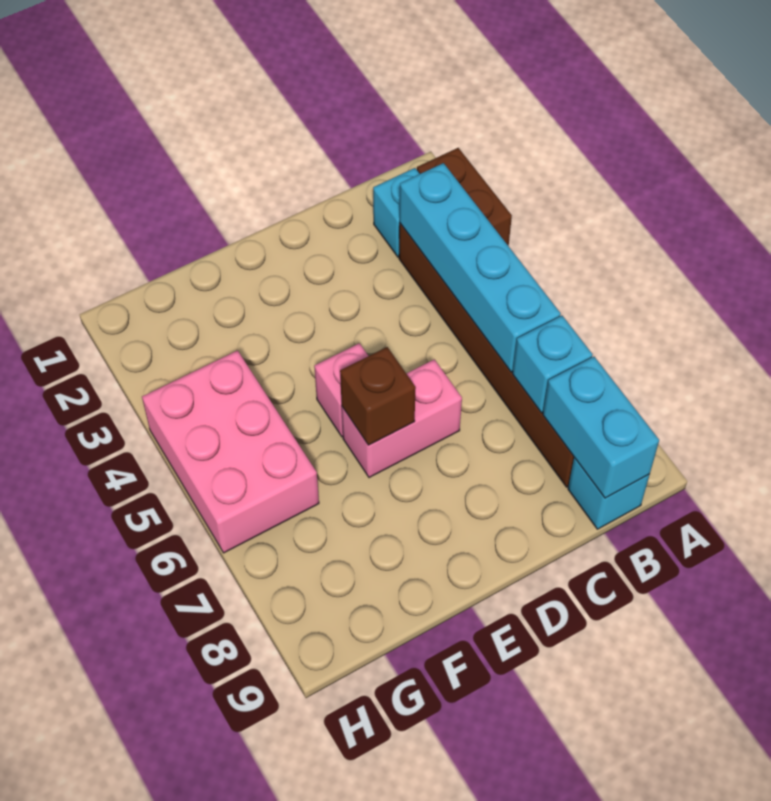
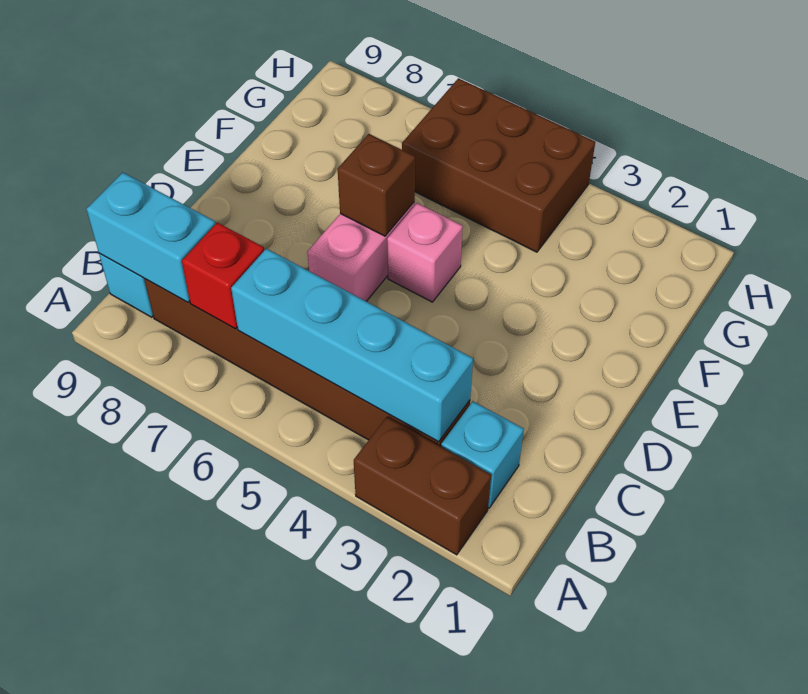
cyan 1x1 brick [513,316,593,413] -> red 1x1 brick [182,223,264,329]
pink 2x3 brick [142,350,319,553] -> brown 2x3 brick [402,78,595,252]

